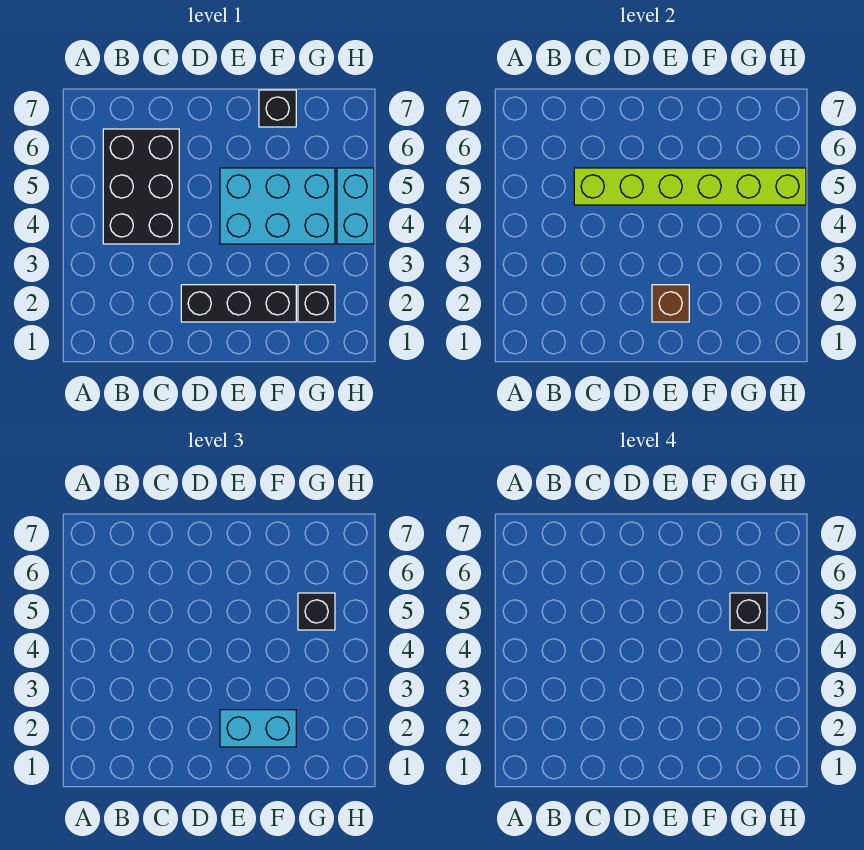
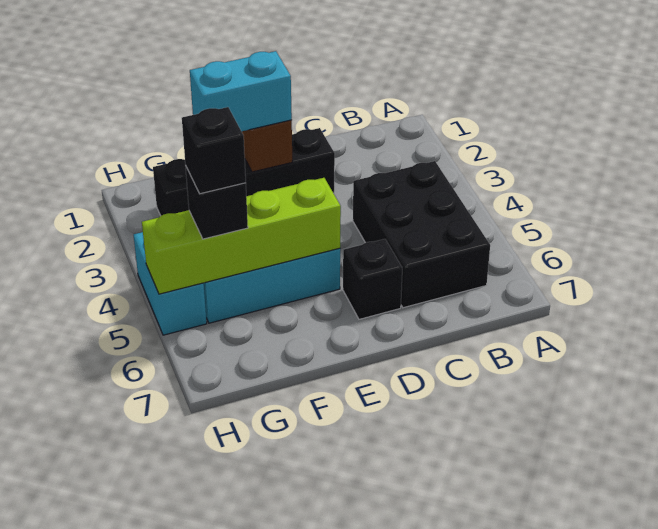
lime 1x6 brick [574,168,806,205] -> lime 1x4 brick [142,178,341,294]
black 1x1 brick [259,90,296,127] -> black 1x1 brick moved to [343,239,402,319]

